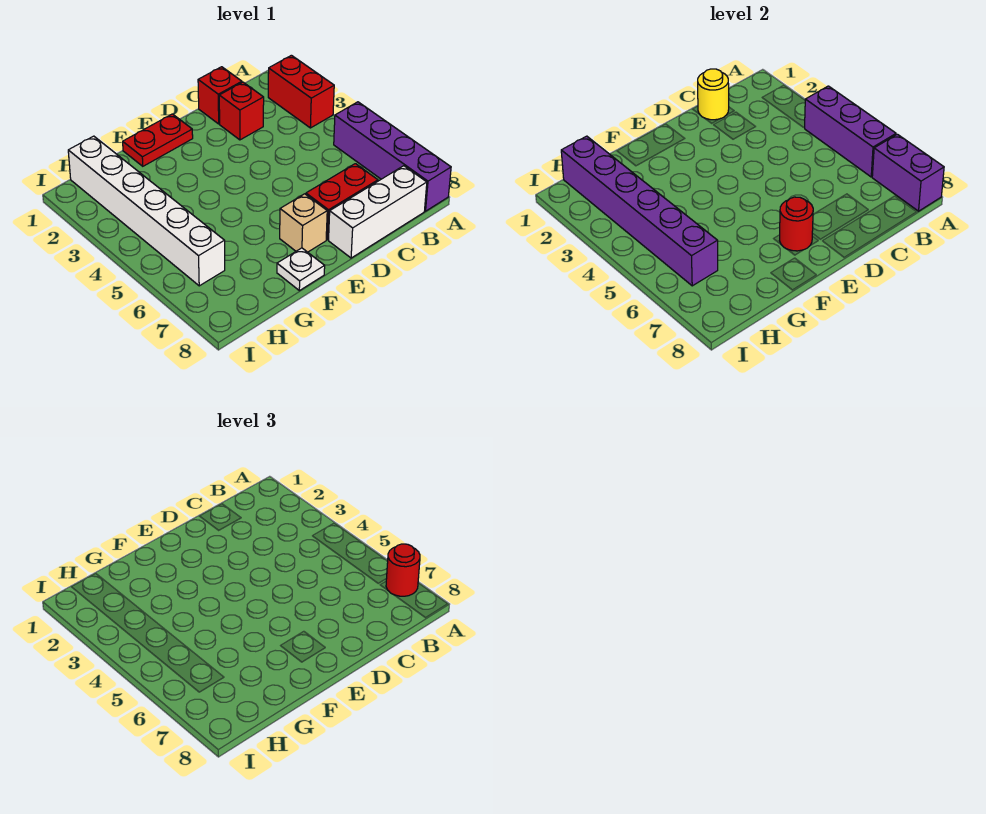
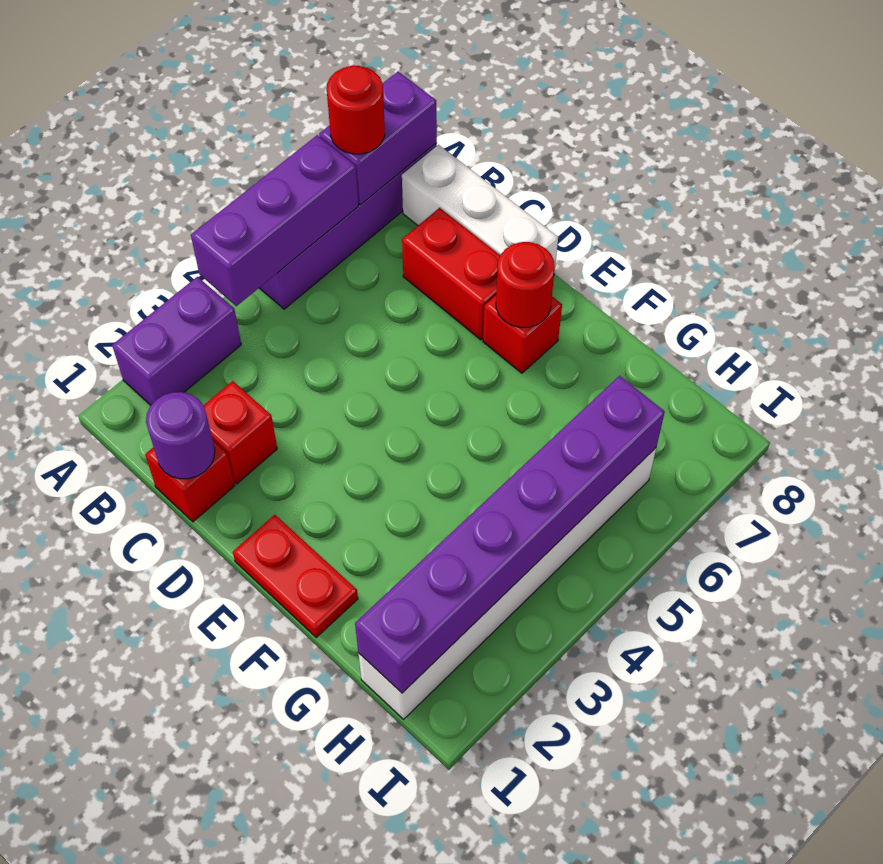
red 1x2 brick [268,55,334,128] -> purple 1x2 brick [112,277,241,405]
yellow 1x1 round brick [698,69,729,120] -> purple 1x1 round brick [146,392,215,479]
tan 1x1 brick [280,194,327,252] -> red 1x1 brick [483,296,562,373]
white 1x1 plate [277,248,325,291] -> none

